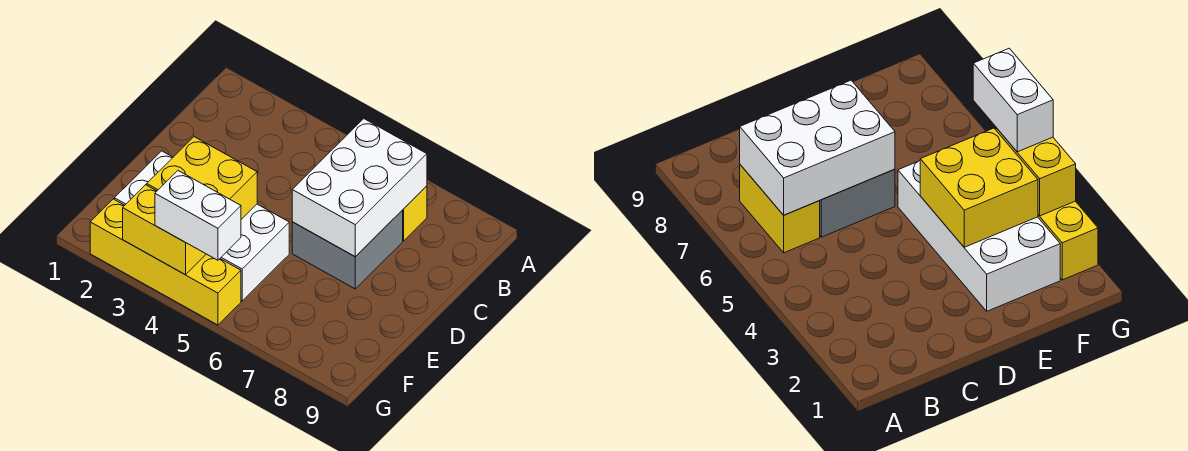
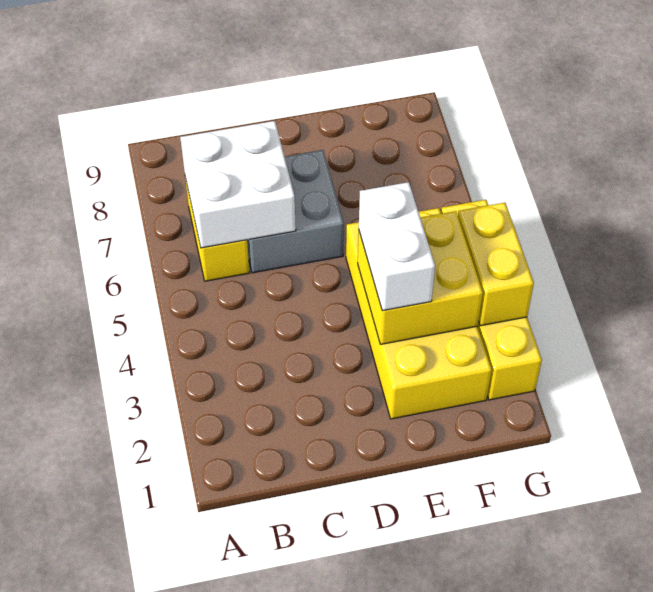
white 2x3 brick [292,119,427,257] -> white 2x2 brick [180,121,296,248]
white 2x4 brick [114,151,289,301] -> yellow 2x4 brick [346,208,492,419]
white 1x2 brick [155,171,241,260] -> white 1x2 brick moved to [359,182,435,311]

